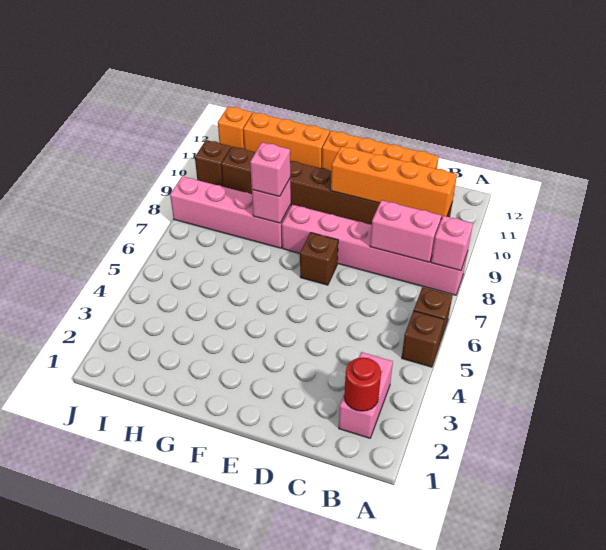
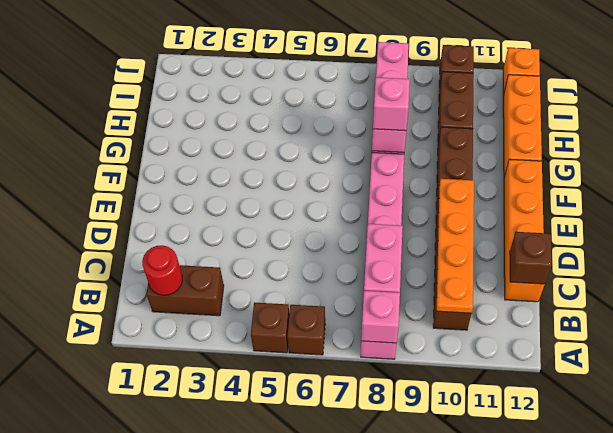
pink 1x2 brick [339,352,393,438] -> brown 1x2 brick [146,265,224,316]
orange 1x4 brick [331,146,457,219] -> orange 1x4 plate [437,179,474,313]
brown 1x1 brick [300,233,338,285] -> brown 1x1 brick moved to [510,232,552,284]

